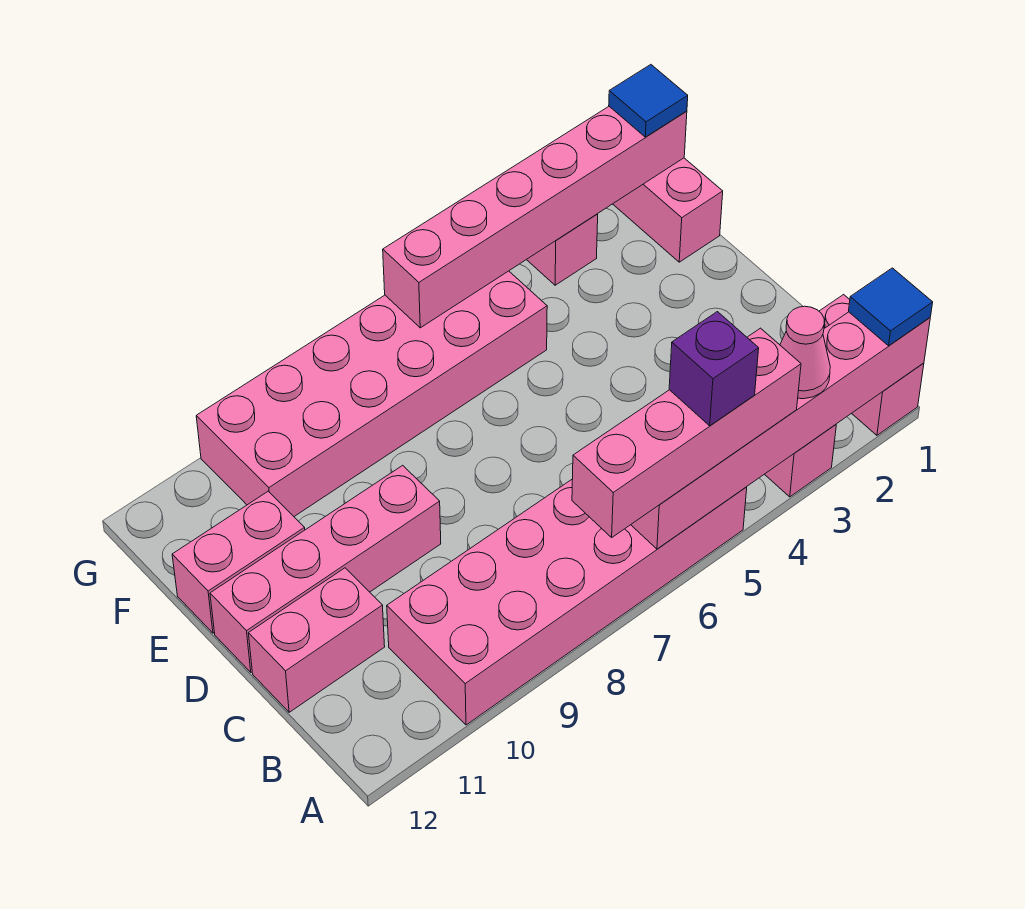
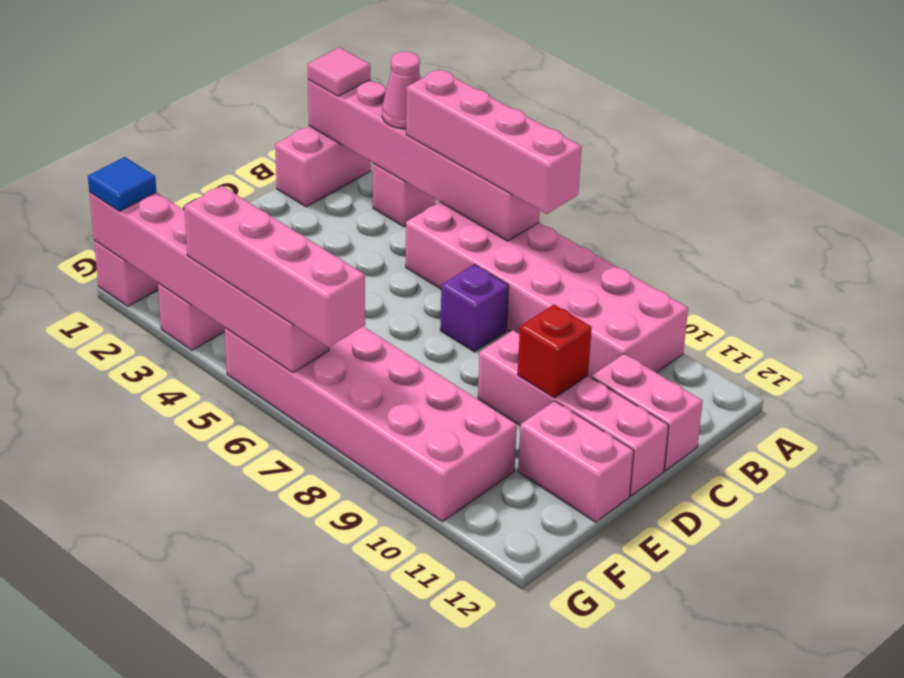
blue 1x1 tile [849,268,933,346] -> pink 1x1 tile [307,47,370,96]
purple 1x1 brick [669,312,759,426] -> purple 1x1 brick moved to [440,265,509,352]
none -> red 1x1 brick [518,305,592,398]
none -> pink 1x4 brick [184,186,365,347]

